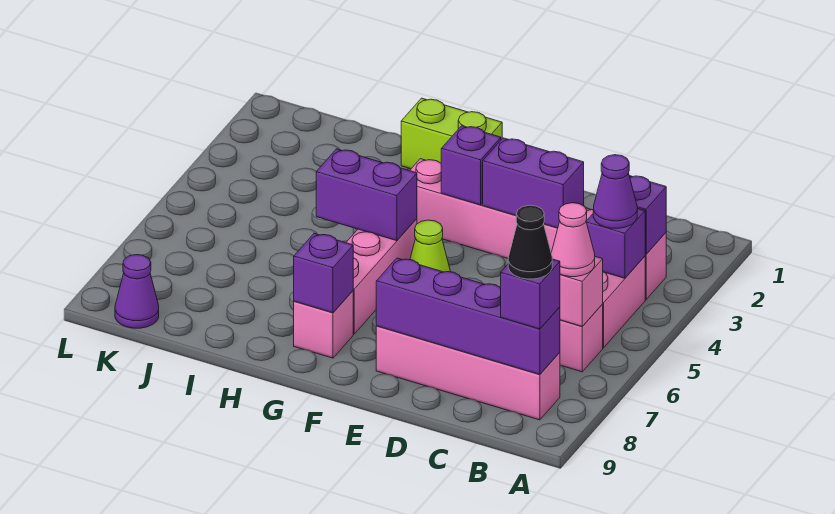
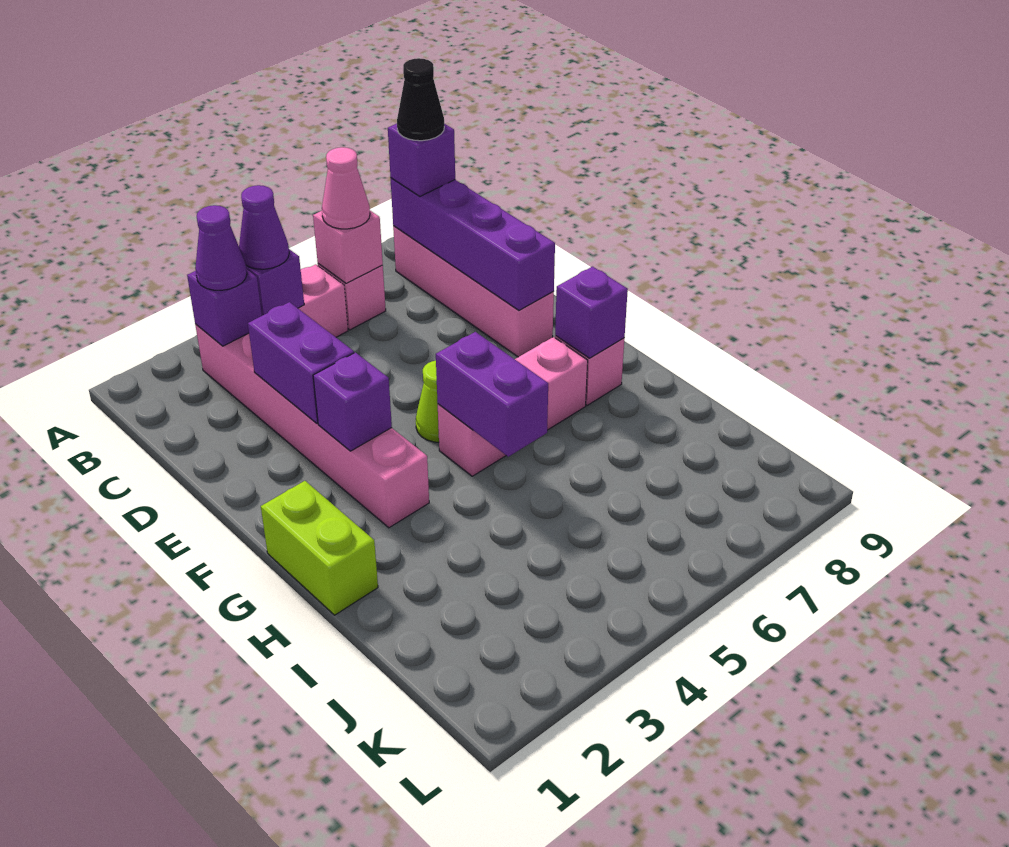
purple 1x1 cone [115,255,159,328] -> purple 1x1 cone moved to [195,205,247,290]

